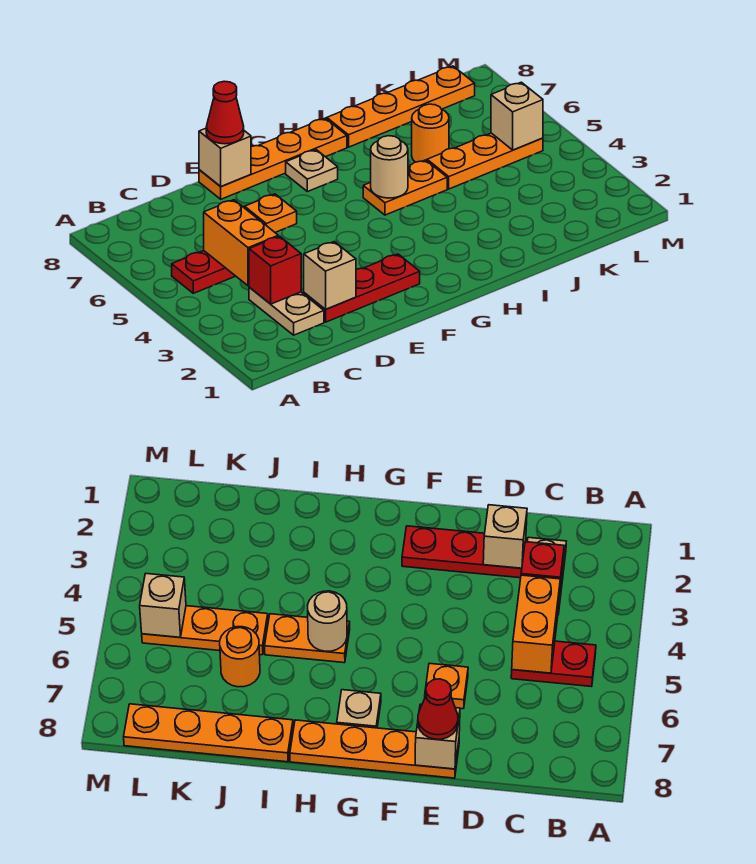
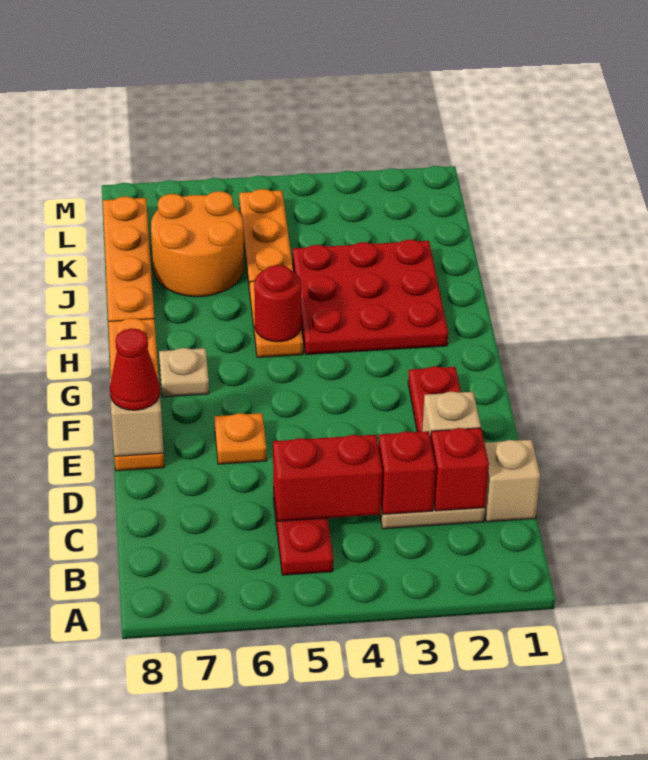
none -> red 1x1 brick [431,428,489,511]
orange 1x2 brick [204,200,278,286] -> red 1x2 brick [273,435,382,521]
none -> red 3x3 plate [293,240,448,355]
tan 1x1 round brick [371,136,408,198] -> red 1x1 round brick [254,265,301,342]
orange 1x1 round brick [412,104,449,162] -> orange 2x2 round brick [151,191,244,297]
tan 1x1 brick [491,82,543,150] -> tan 1x1 brick moved to [485,440,540,522]

